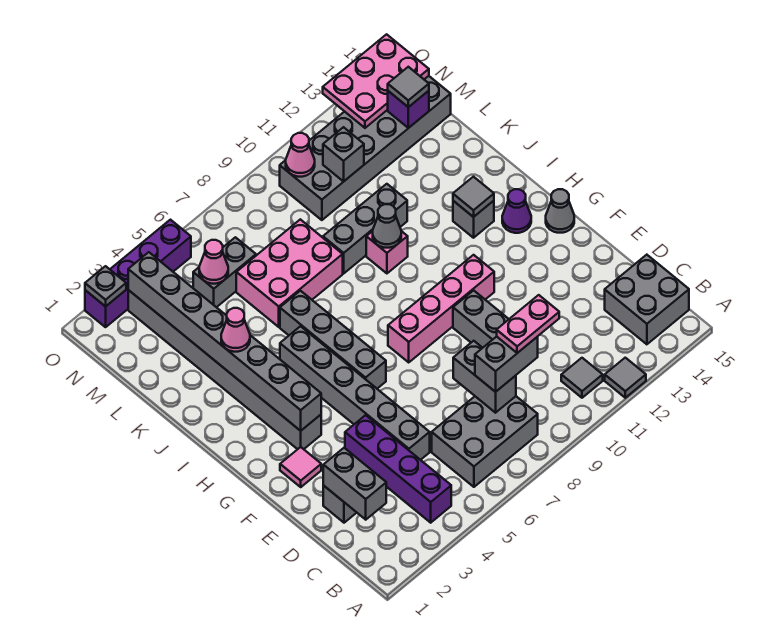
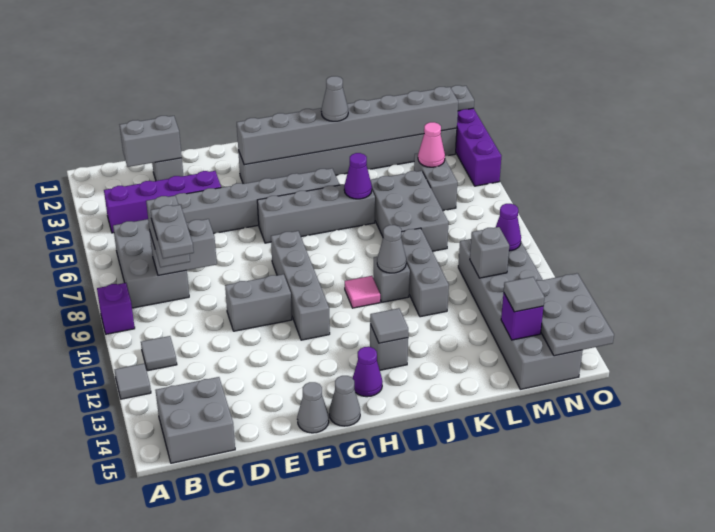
none -> purple 1x1 brick [97,283,135,334]
pink 1x2 plate [497,295,559,353] -> grey 1x2 plate [151,205,194,259]
pink 1x1 tile [280,447,321,487] -> pink 1x1 tile moved to [345,276,380,308]
none -> grey 1x1 cone [297,382,329,433]
pink 1x4 brick [388,255,494,362] -> grey 1x4 brick [271,231,330,340]
pink 1x1 cone [221,308,250,352] -> grey 1x1 cone [321,76,348,121]
none -> purple 1x1 cone [344,153,372,199]
pink 1x1 brick [366,231,408,273] -> grey 1x1 brick [373,257,410,302]
pink 2x3 brick [236,219,343,327] -> grey 2x3 brick [370,171,449,251]
pink 1x1 cone [286,133,315,177] -> purple 1x1 cone [496,204,521,251]
pink 2x3 plate [323,34,429,128] -> grey 2x3 plate [536,273,614,356]

